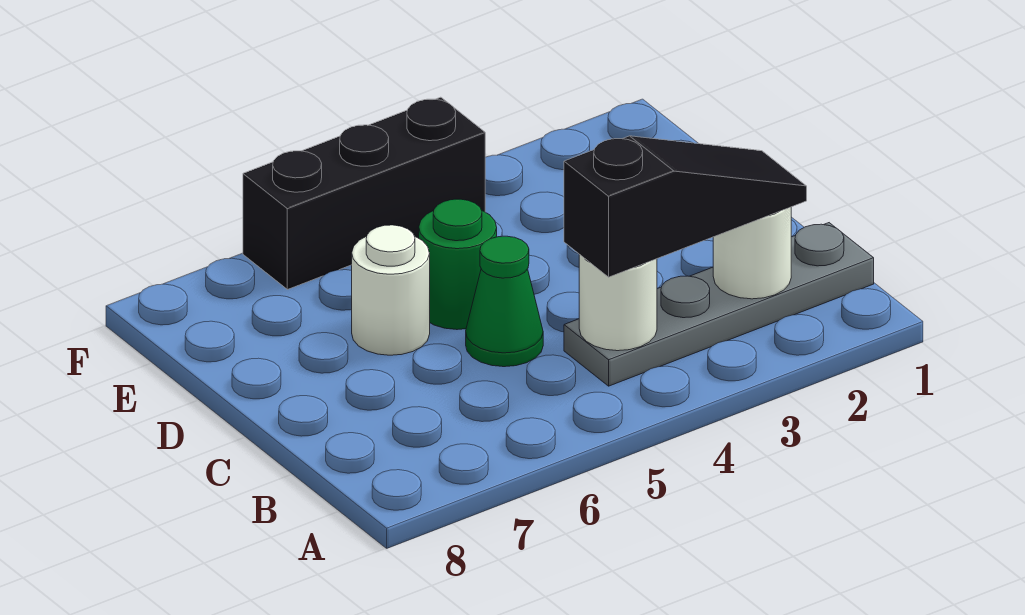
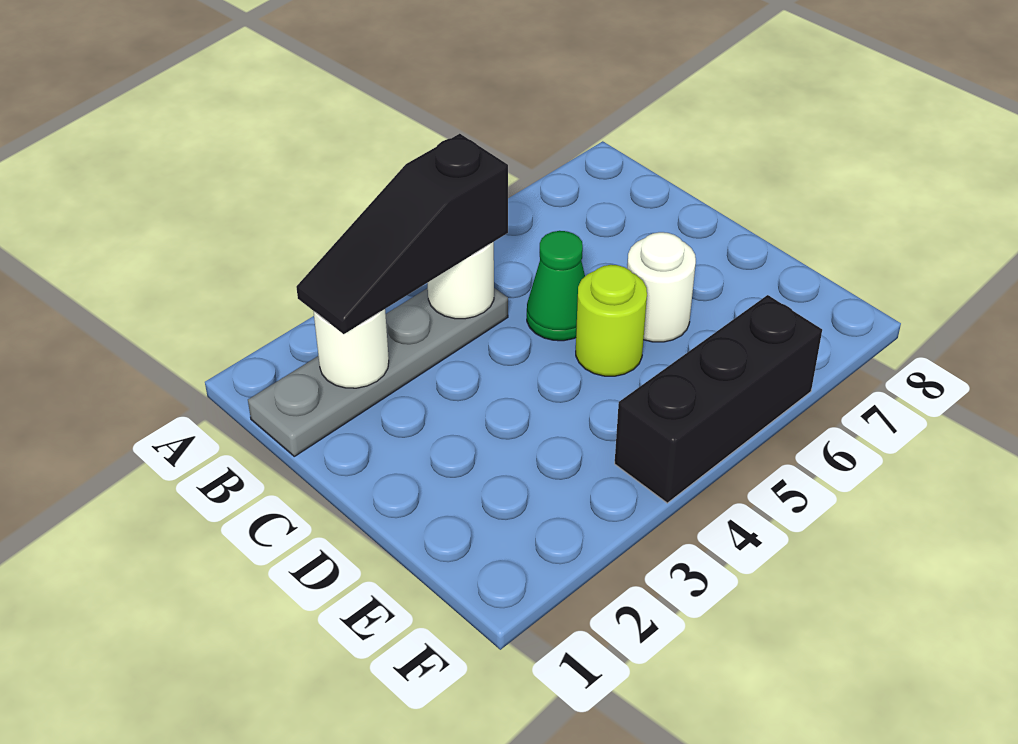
green 1x1 round brick [419,199,497,330] -> lime 1x1 round brick [576,265,647,376]

